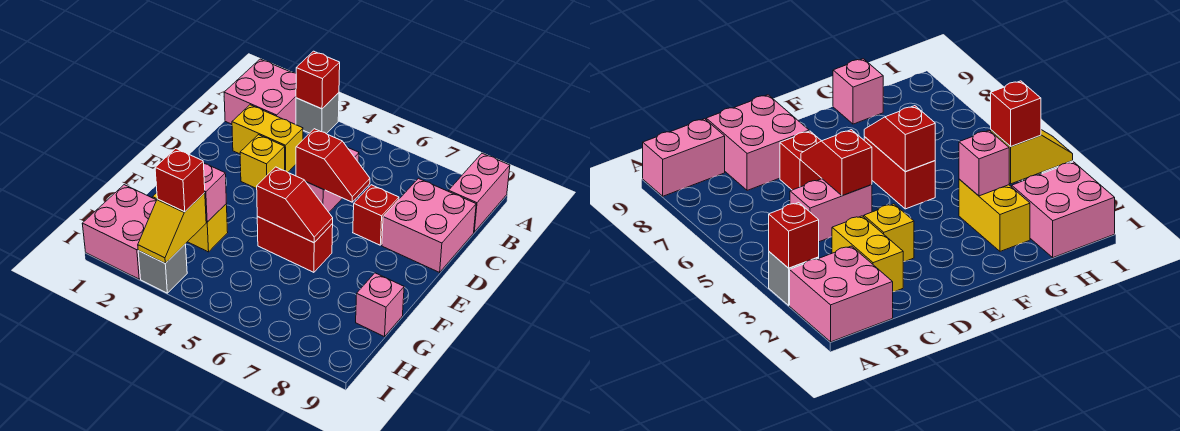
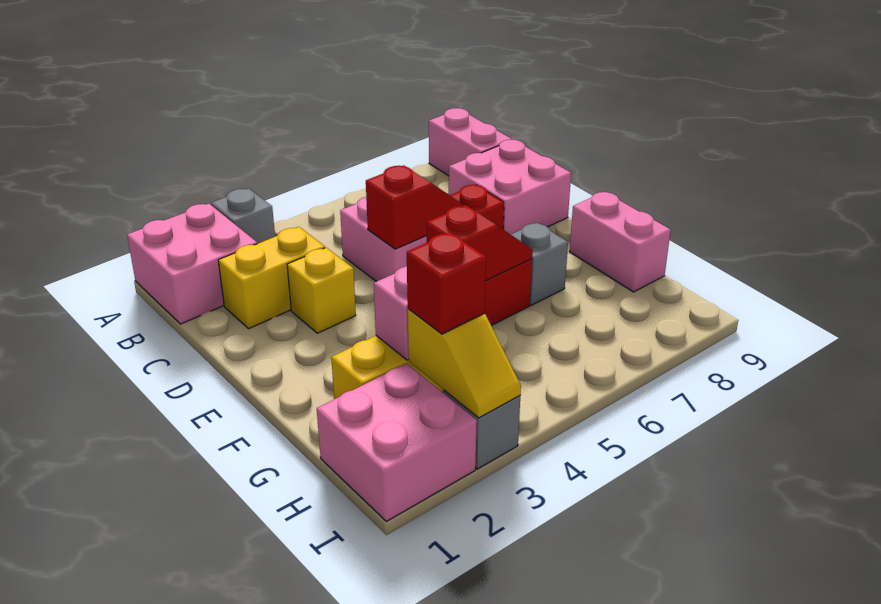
red 1x1 brick [296,51,340,109] -> none
none -> grey 1x1 brick [511,223,568,305]
pink 1x1 brick [356,273,404,337] -> pink 1x2 brick [569,192,671,292]

